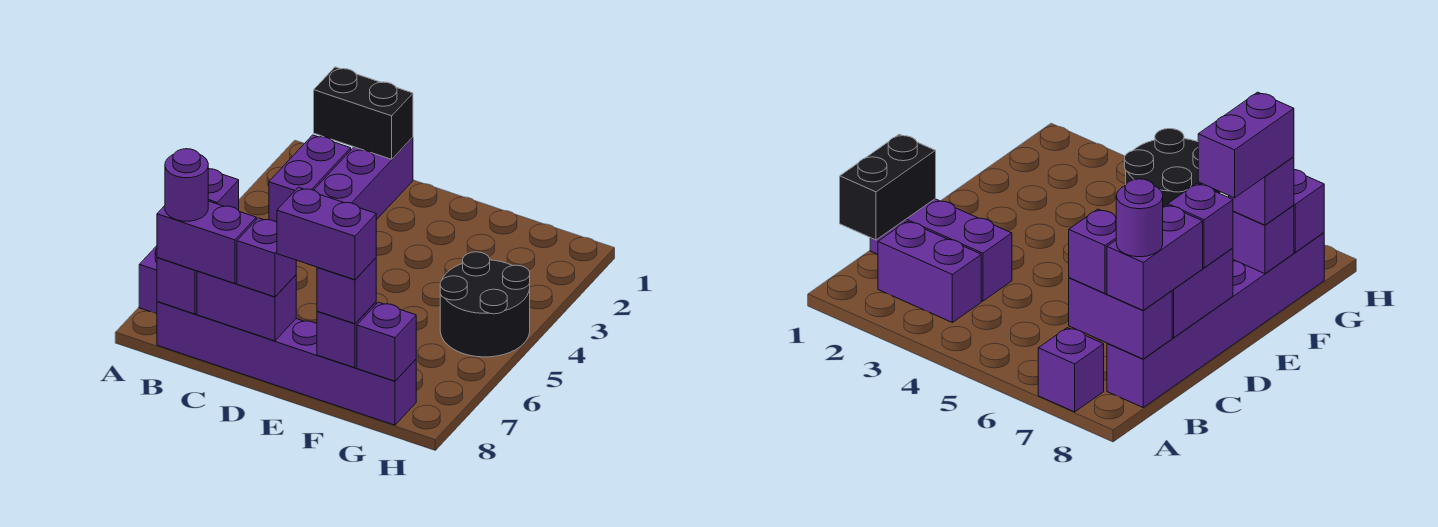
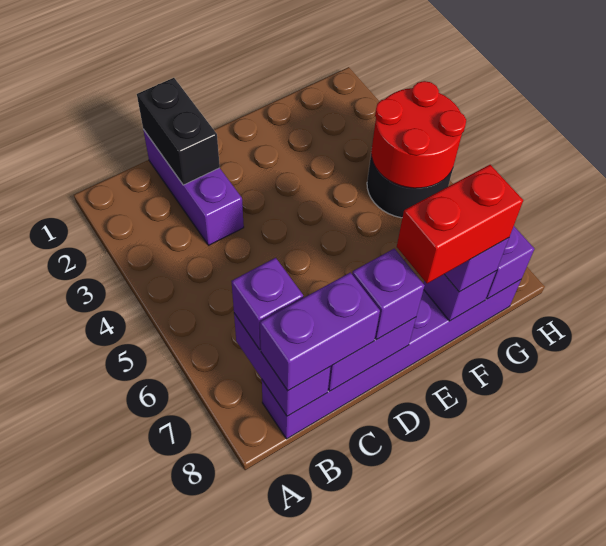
purple 1x1 brick [139,246,157,314] -> none
black 1x2 brick [314,67,413,159] -> black 1x2 brick turned to [137,78,220,185]
purple 1x2 brick [269,135,351,222] -> none
purple 1x1 round brick [165,149,208,221] -> none
purple 1x2 brick [277,187,376,280] -> red 1x2 brick [397,165,523,284]
none -> red 2x2 round brick [371,81,466,188]

